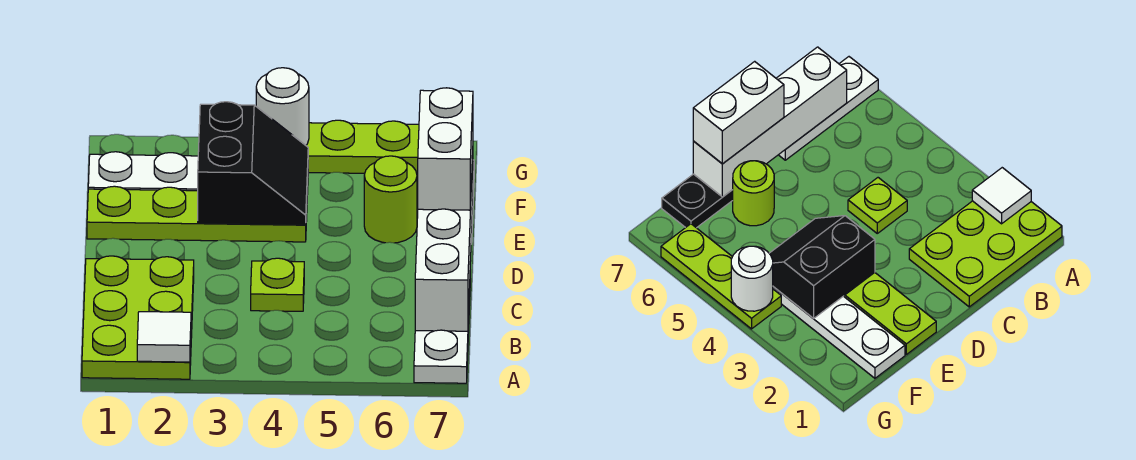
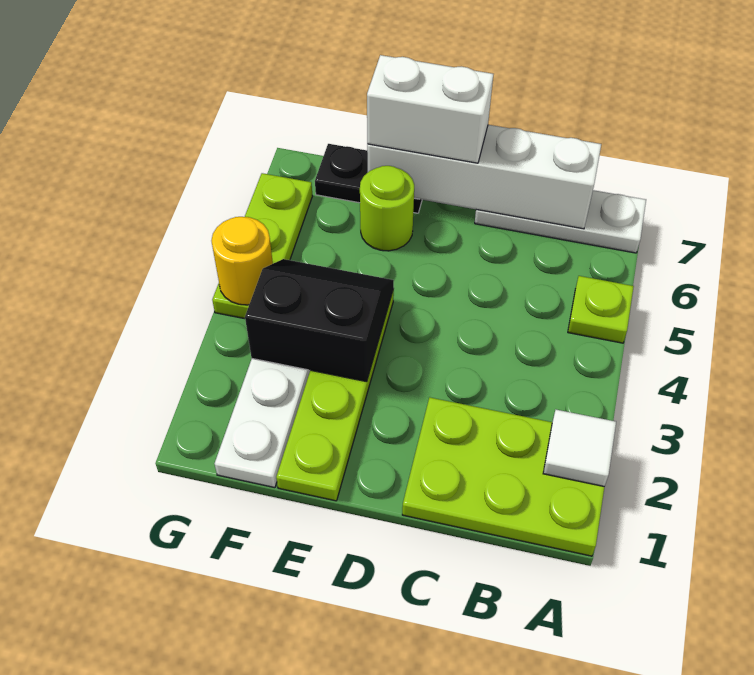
lime 1x1 plate [251,258,304,311] -> lime 1x1 plate moved to [568,276,634,343]
white 1x1 round brick [256,68,309,145] -> yellow 1x1 round brick [211,217,273,305]

